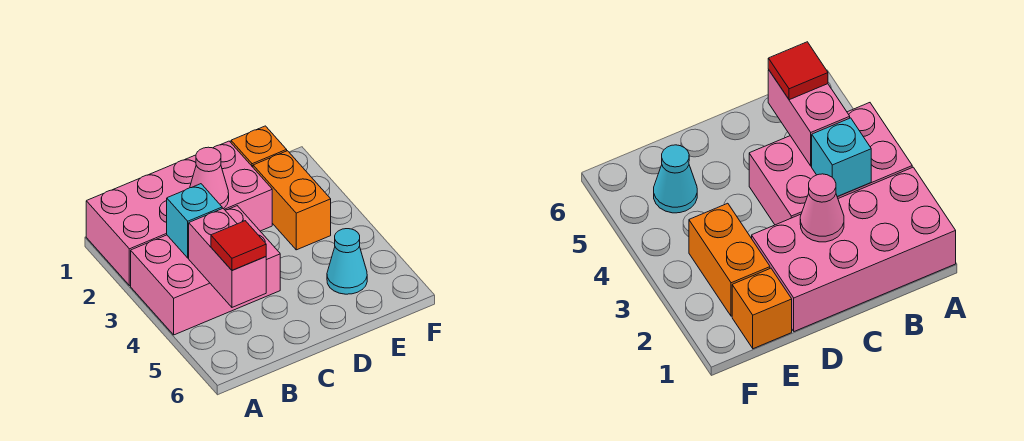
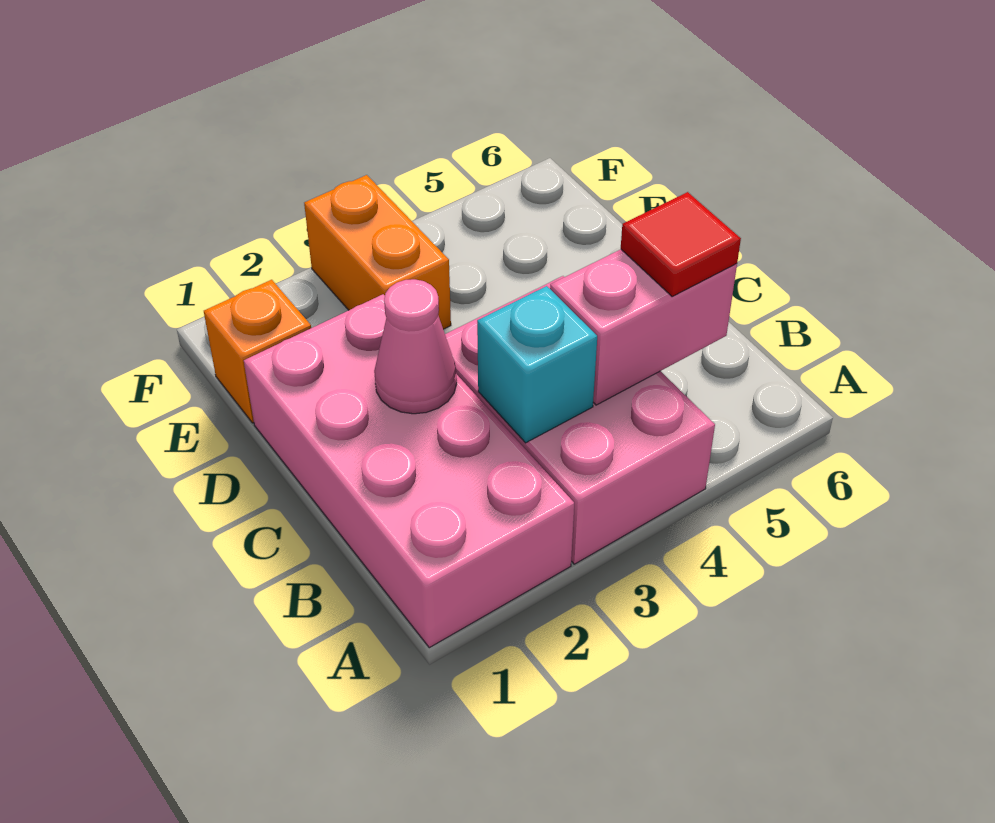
orange 1x2 brick [253,151,331,250] -> orange 1x2 brick turned to [304,175,451,329]
cyan 1x1 cone [327,229,367,294] -> none

